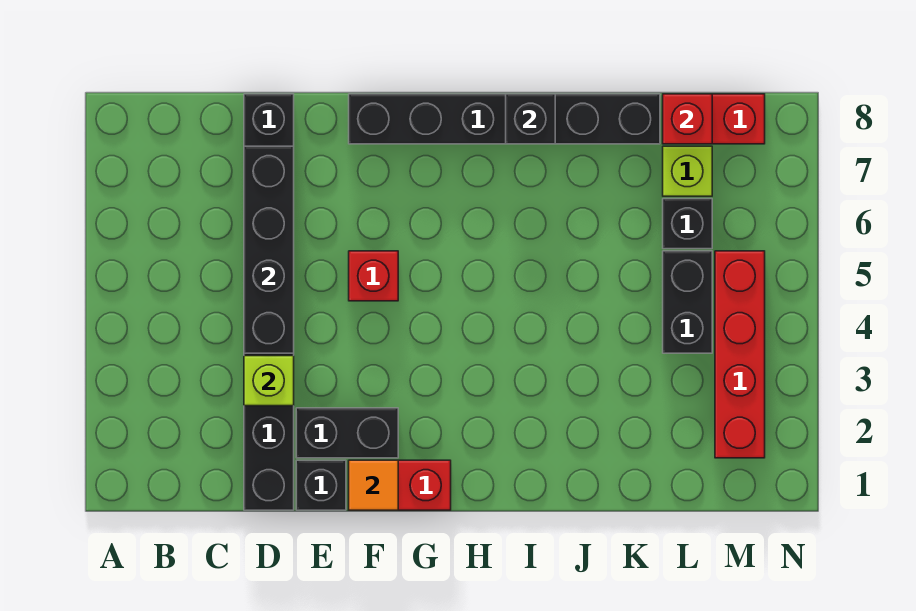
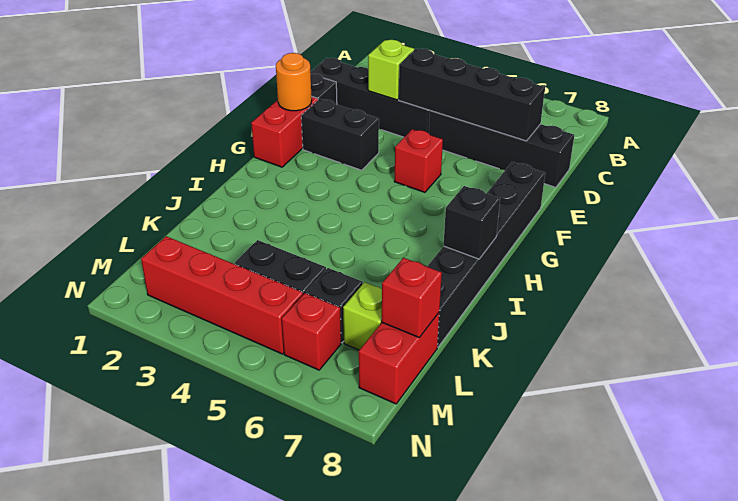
black 1x2 brick [296,408,398,458] -> black 1x2 brick turned to [301,99,379,170]
orange 1x1 tile [349,460,398,510] -> orange 1x1 round brick [276,53,312,111]
none -> red 1x1 brick [282,293,341,370]

